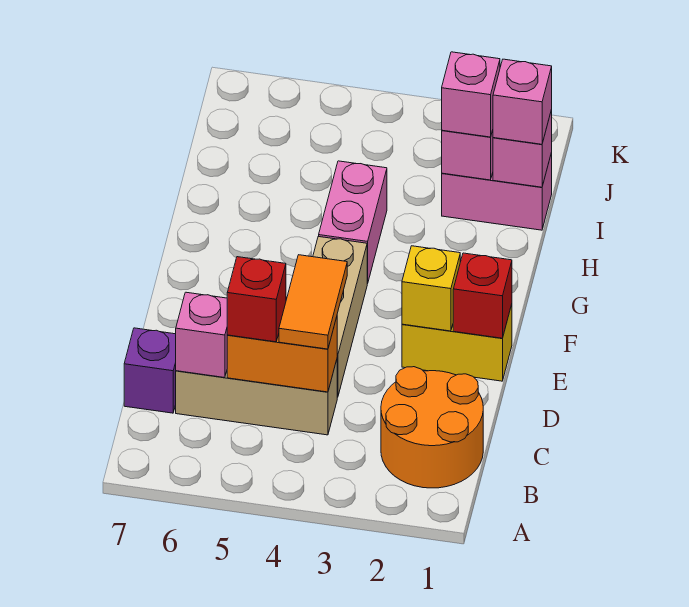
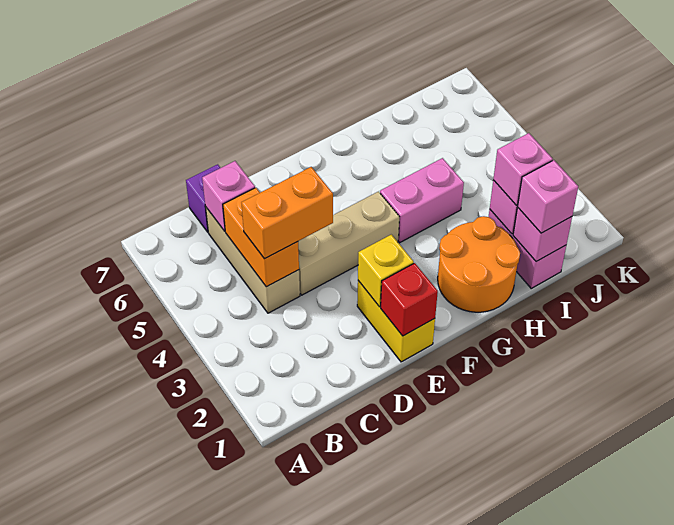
orange 2x2 round brick [381,367,483,488] -> orange 2x2 round brick moved to [438,216,520,312]
orange 1x2 tile [279,255,347,349] -> orange 1x2 brick [241,167,333,259]
red 1x1 brick [227,257,286,342] -> none

